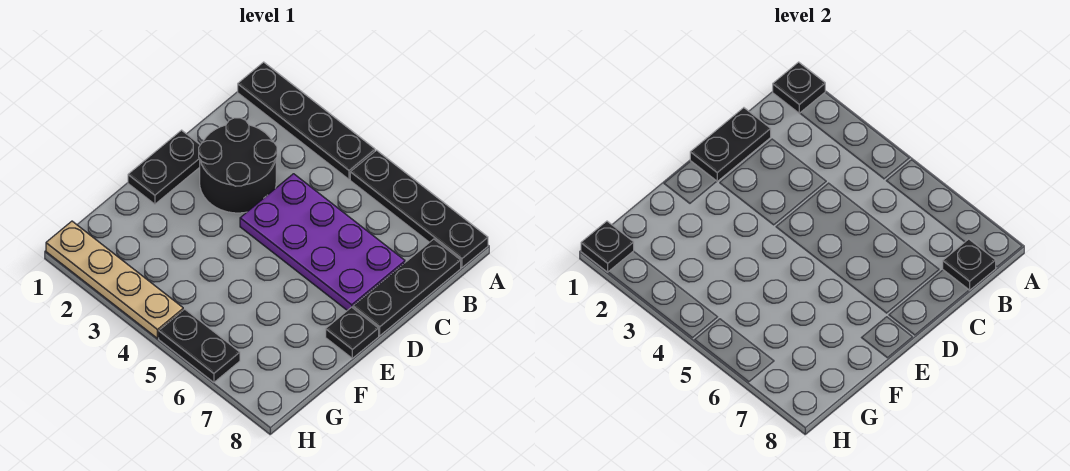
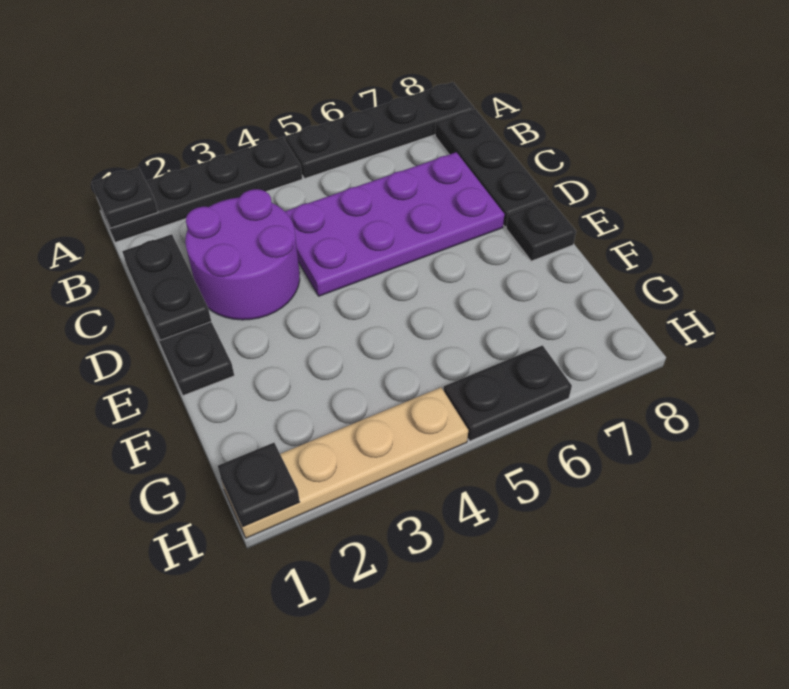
black 1x1 plate [943,239,996,290] -> none
black 2x2 round brick [199,118,277,213] -> purple 2x2 round brick [185,189,300,320]

